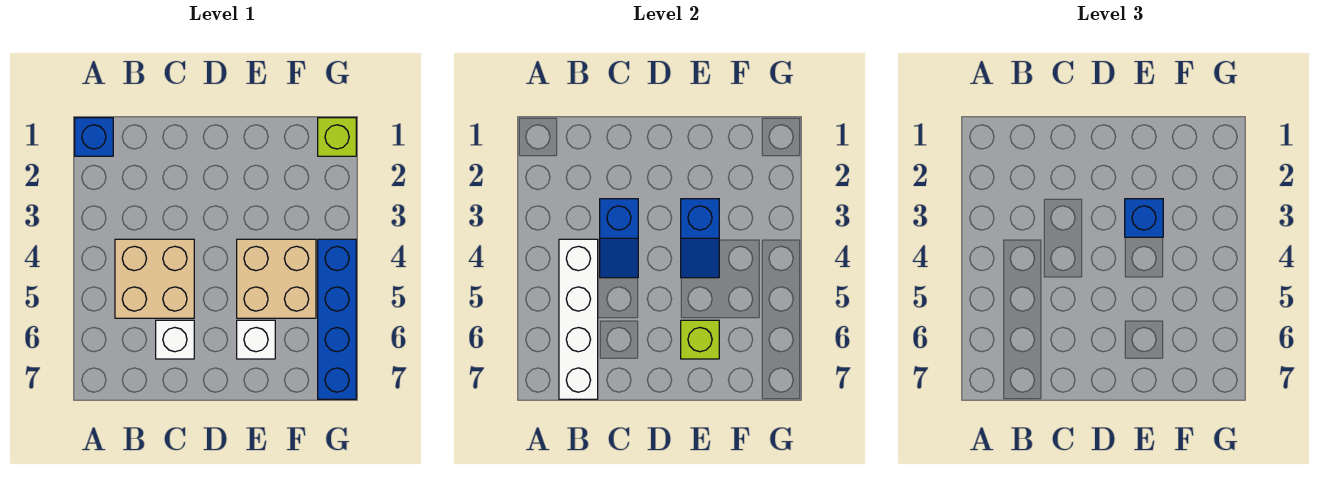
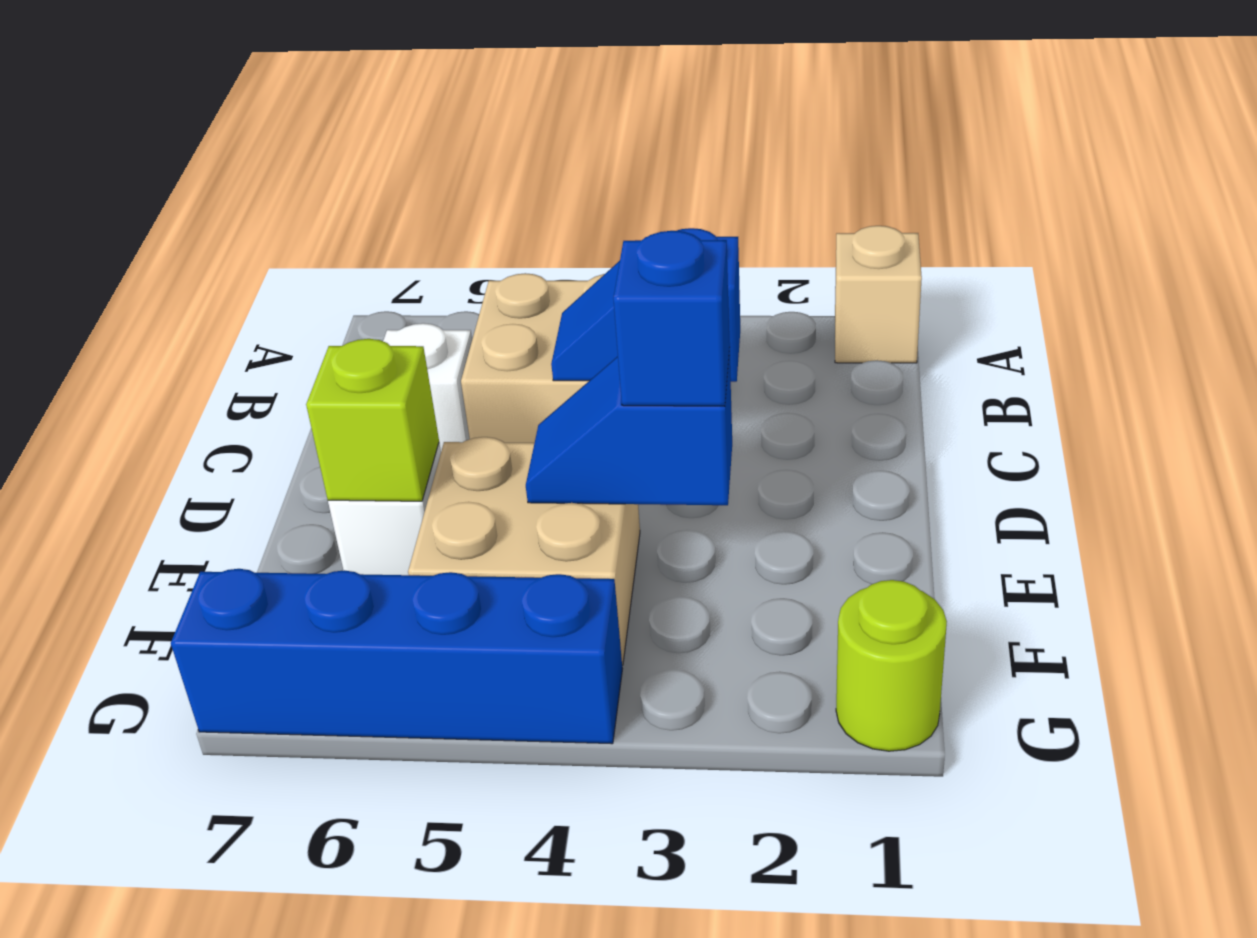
blue 1x1 brick [75,118,113,156] -> tan 1x1 brick [835,226,922,363]
white 1x4 brick [559,239,598,399] -> none
lime 1x1 brick [318,118,356,156] -> lime 1x1 round brick [836,580,947,751]

